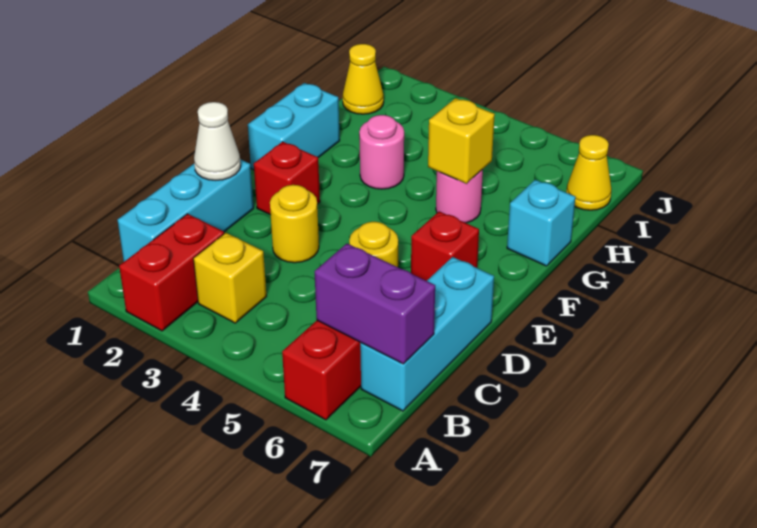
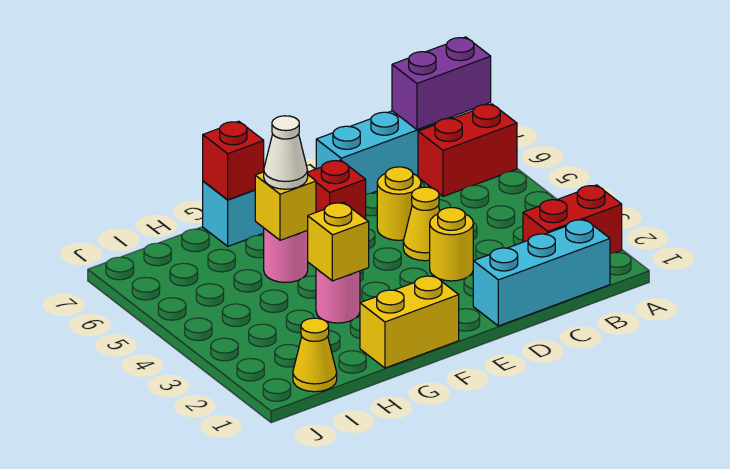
yellow 1x1 brick [193,233,267,323] -> yellow 1x1 brick moved to [308,202,369,281]
purple 1x2 brick [315,244,435,364] -> purple 1x2 brick turned to [392,37,491,130]
white 1x1 cone [194,102,241,180] -> white 1x1 cone moved to [264,116,308,189]
red 1x1 brick [254,142,320,215] -> red 1x1 brick moved to [203,121,264,200]
cyan 1x2 brick [248,83,340,170] -> yellow 1x2 brick [360,275,459,368]
yellow 1x1 cone [566,135,611,210] -> yellow 1x1 cone moved to [403,187,440,261]

